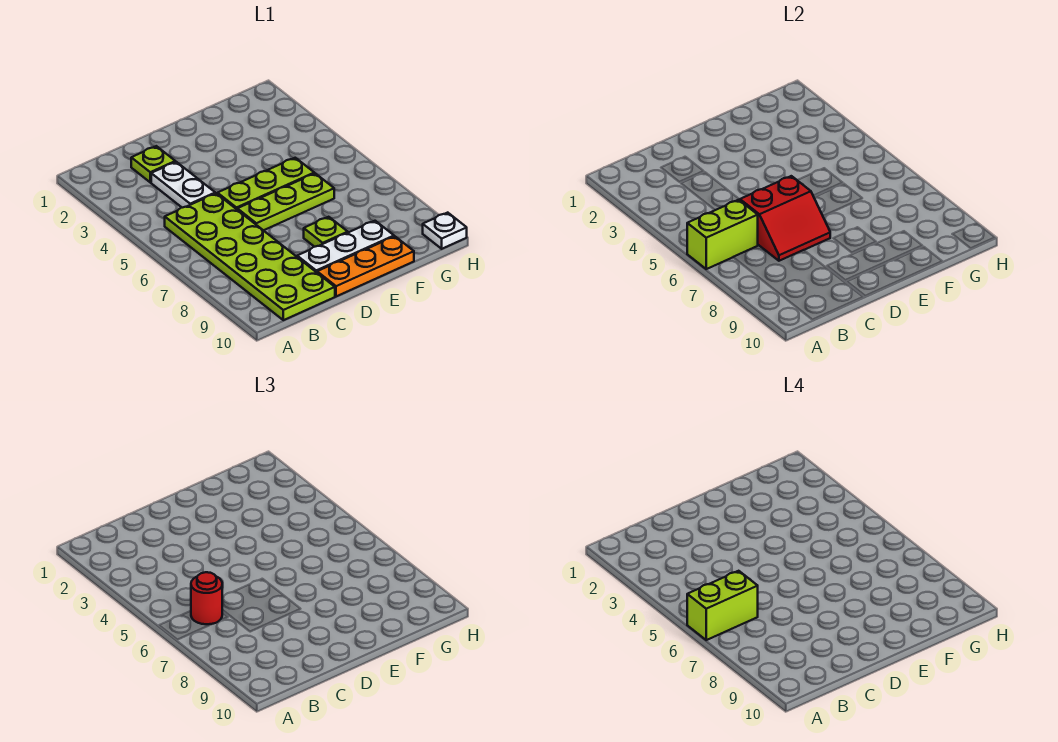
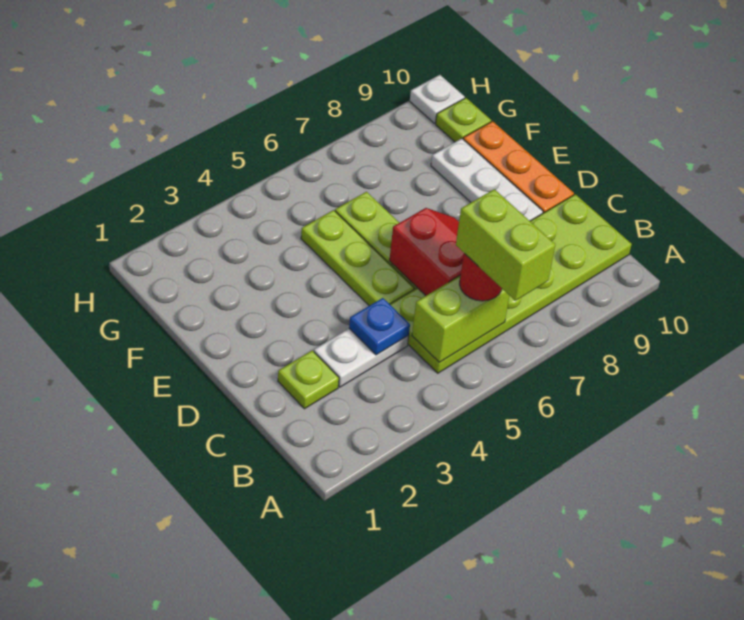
lime 1x2 brick [687,200,758,269] -> lime 1x2 brick turned to [412,276,509,362]
none -> blue 1x1 plate [349,298,410,355]
lime 1x1 plate [304,217,348,247] -> lime 1x1 plate moved to [436,98,491,142]

